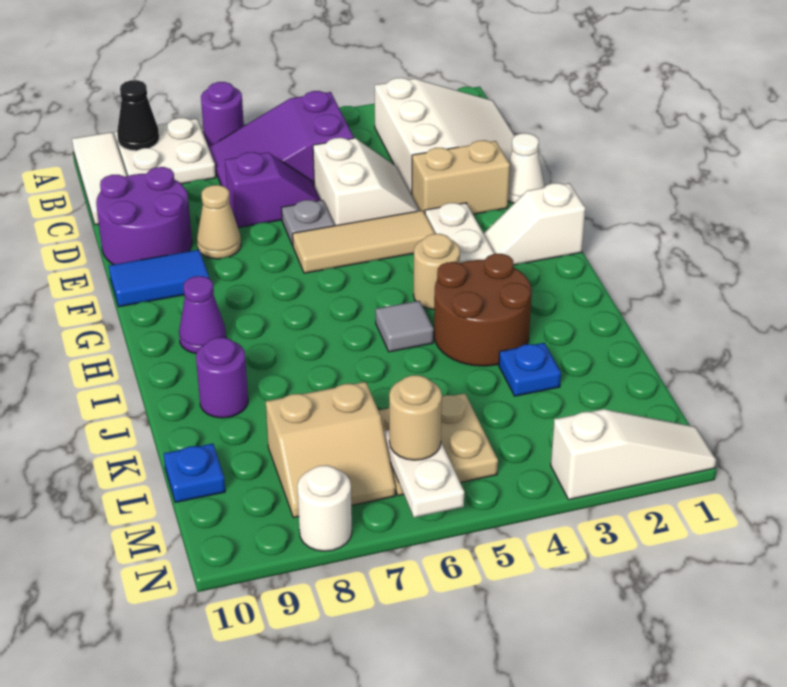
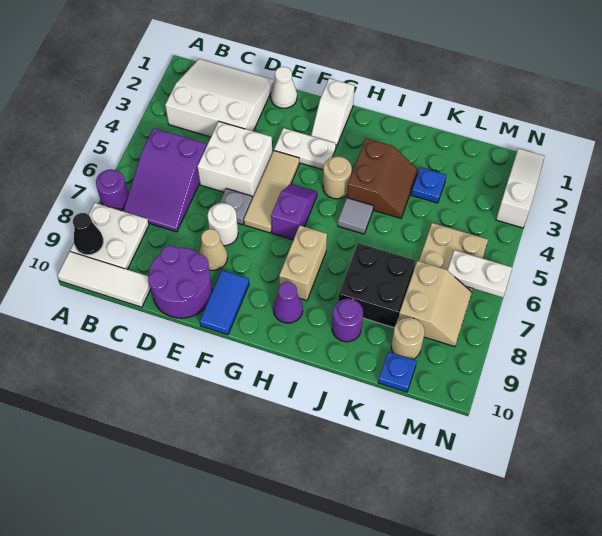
white 2x2 slope [313,138,420,226] -> white 2x2 brick [197,121,272,199]
purple 1x2 slope [225,152,320,228] -> purple 1x2 slope moved to [271,184,317,240]
tan 1x2 brick [412,140,510,214] -> tan 1x2 brick moved to [279,226,327,301]
brown 2x2 round brick [434,254,532,366] -> brown 2x2 slope [347,138,418,218]
none -> black 2x2 brick [338,243,416,328]
tan 1x1 round brick [389,375,442,460] -> tan 1x1 round brick moved to [391,318,425,360]
white 1x1 round brick [297,465,352,551] -> white 1x1 round brick moved to [208,203,238,246]

